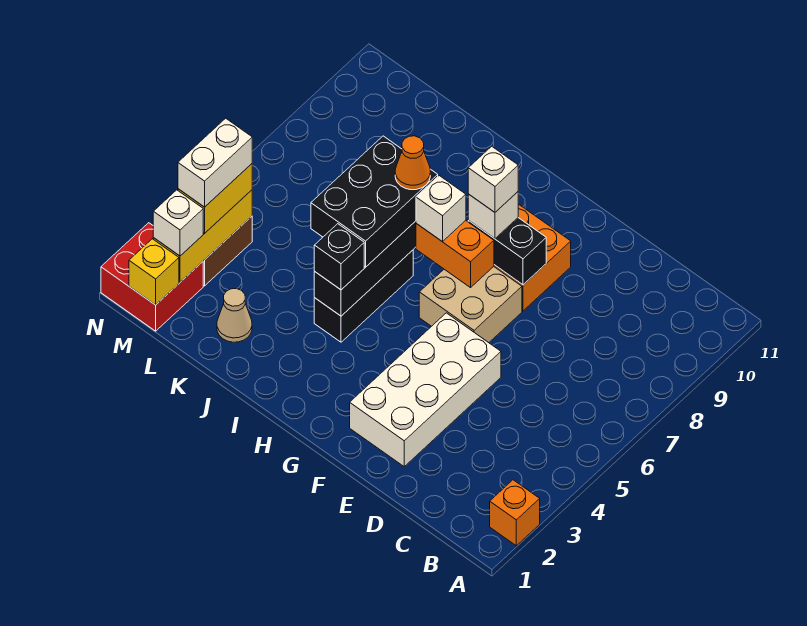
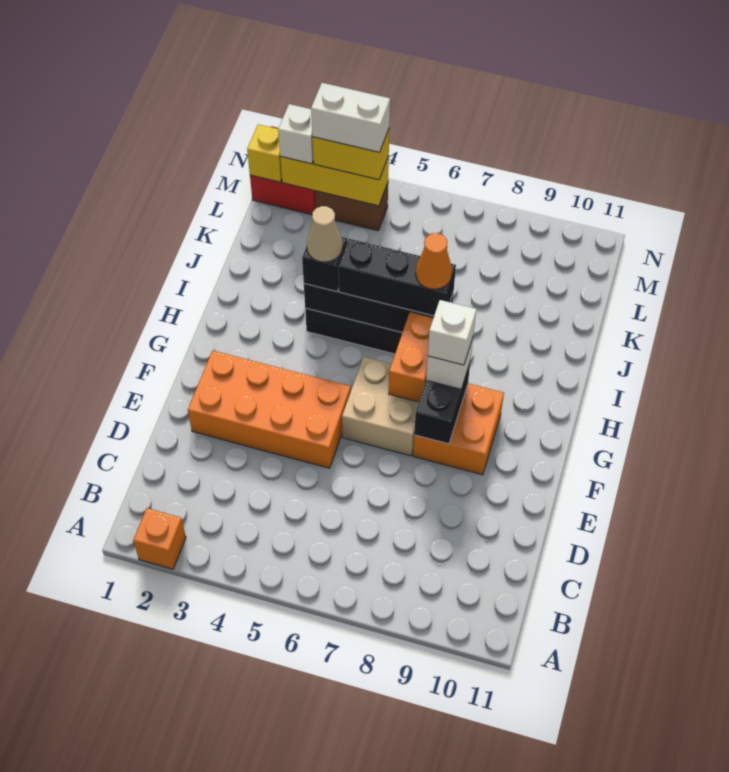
white 2x4 brick [350,313,501,466] -> orange 2x4 brick [188,351,351,468]
white 1x1 brick [416,176,466,242] -> none
black 2x3 brick [311,136,438,267] -> black 1x3 brick [338,239,456,316]
tan 1x1 cone [217,289,252,342] -> tan 1x1 cone moved to [307,206,343,262]

